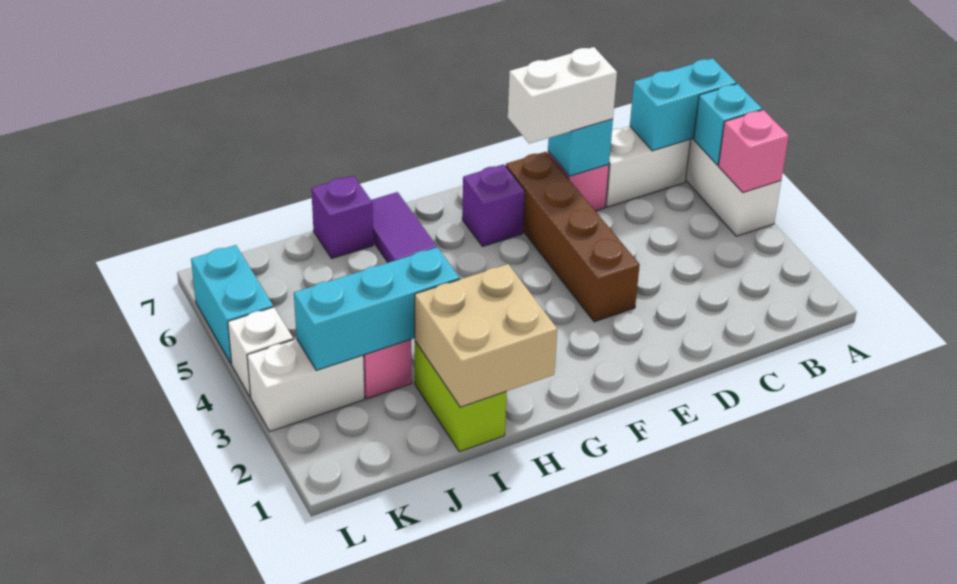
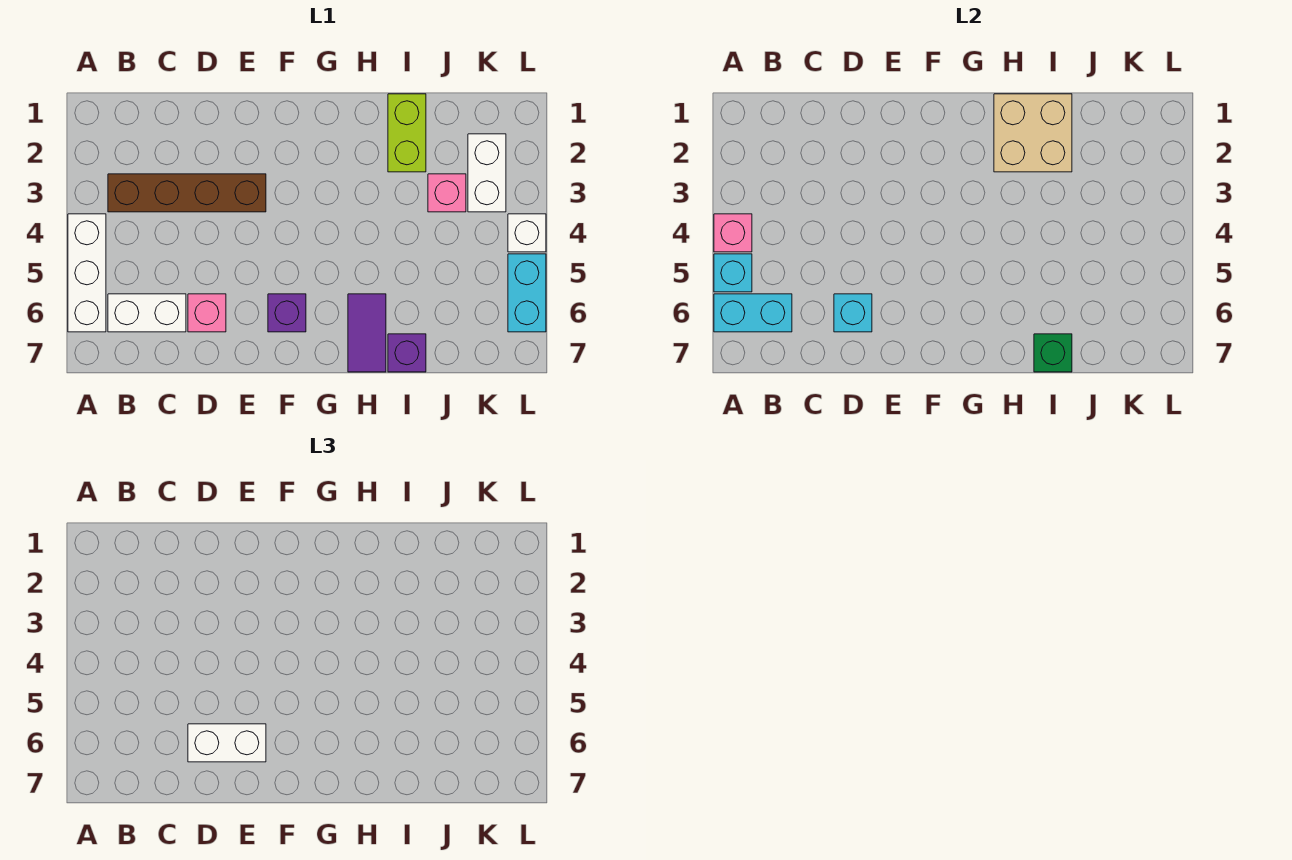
brown 1x4 brick [506,152,640,322] -> brown 1x4 brick turned to [108,174,266,212]
cyan 1x3 brick [294,247,460,370] -> none
none -> green 1x1 brick [1034,334,1072,372]
white 1x2 brick [247,339,364,431] -> white 1x2 brick turned to [468,134,506,212]

